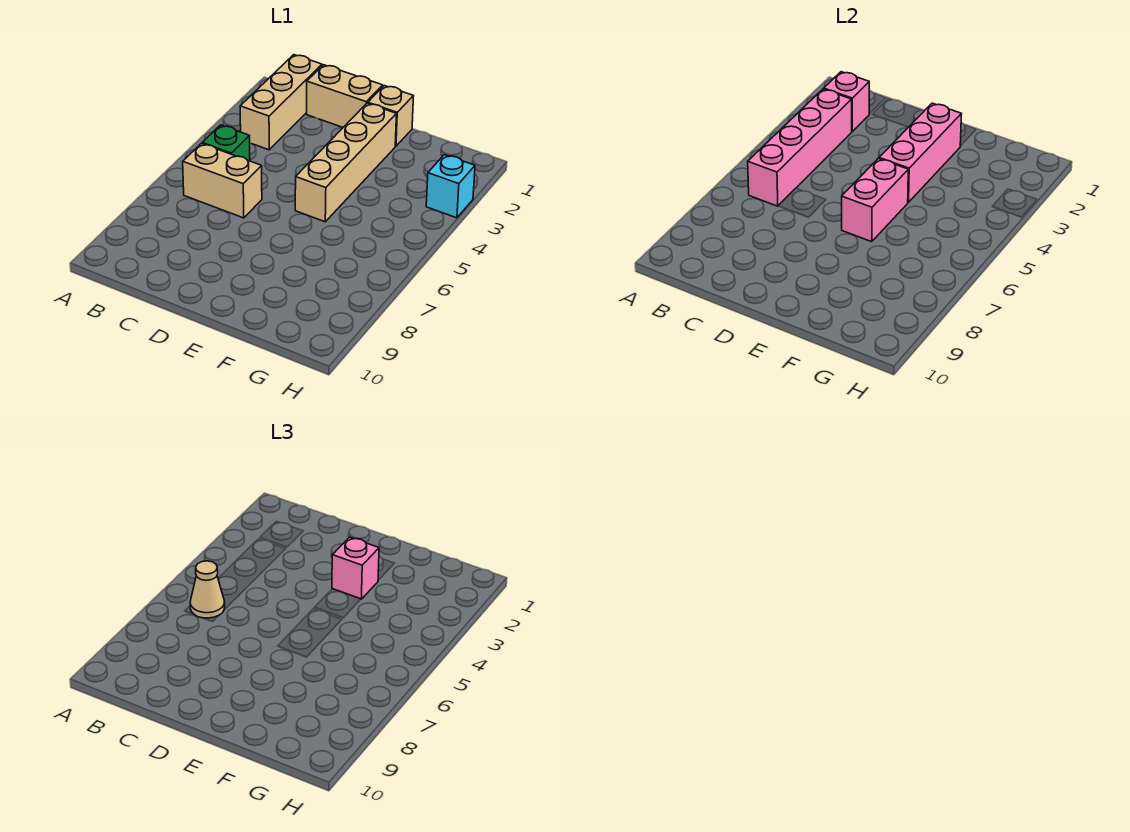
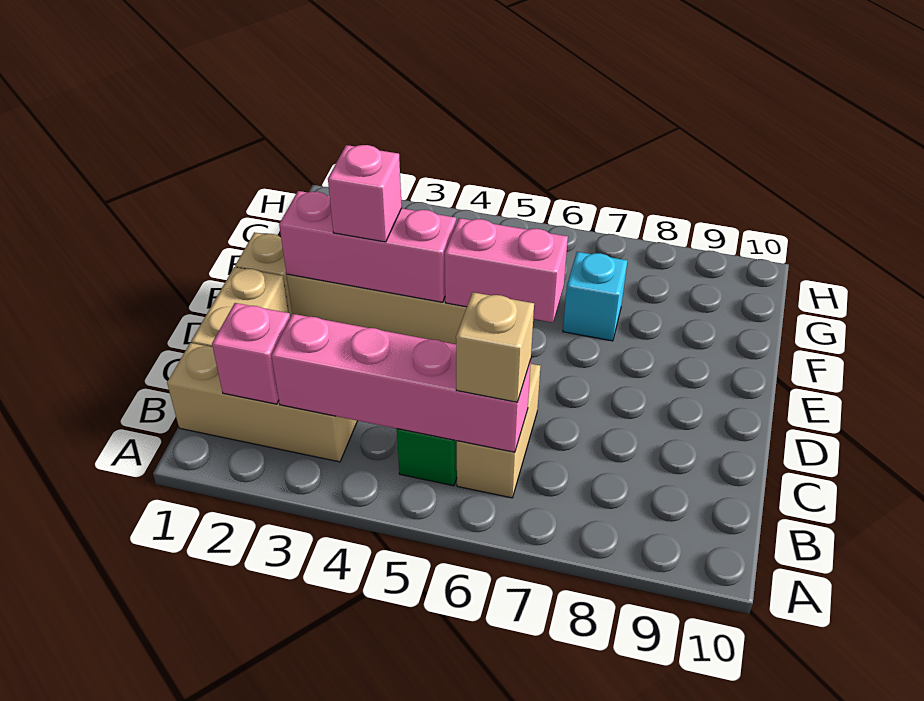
tan 1x1 cone [190,561,225,618] -> tan 1x1 brick [456,292,534,402]
cyan 1x1 brick [426,155,475,218] -> cyan 1x1 brick moved to [563,252,627,341]

